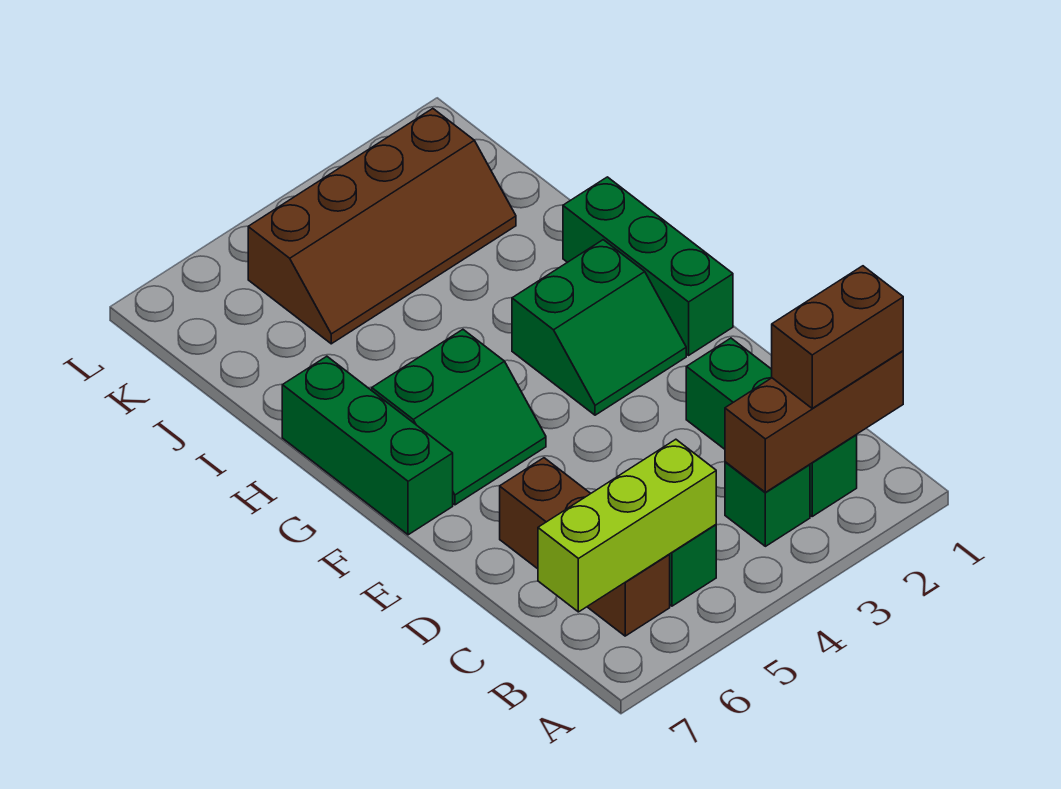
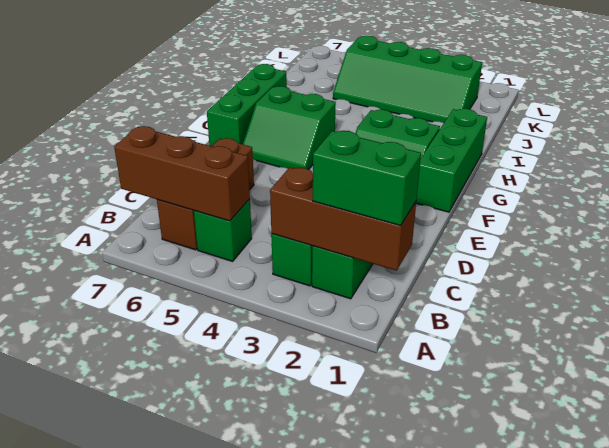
brown 1x2 brick [772,266,903,408] -> green 1x2 brick [313,131,421,226]
lime 1x3 brick [538,439,716,612] -> brown 1x3 brick [114,126,250,221]
brown 2x4 slope [248,109,516,344] -> green 2x4 slope [333,36,482,123]

